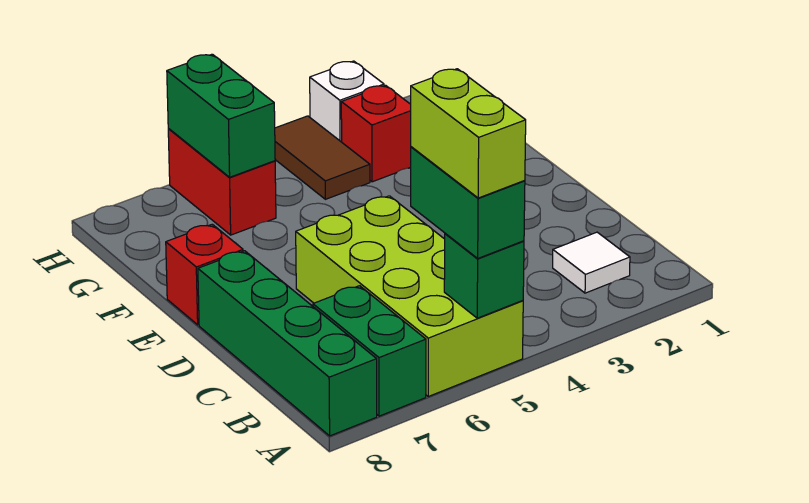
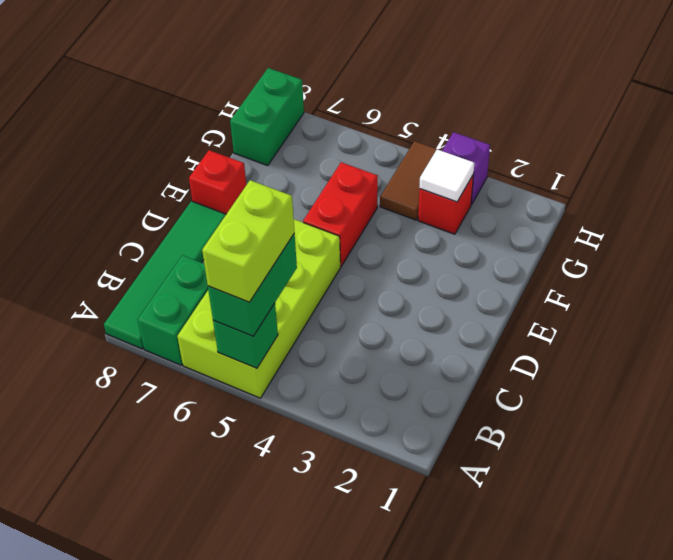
green 1x4 brick [198,251,377,436] -> green 1x4 tile [104,201,226,349]
white 1x1 tile [553,232,630,293] -> white 1x1 tile moved to [419,149,474,202]
red 1x2 brick [168,129,276,235] -> red 1x2 brick moved to [303,162,378,266]
green 1x2 brick [167,54,275,177] -> green 1x2 brick moved to [230,68,304,165]
white 1x1 brick [310,61,384,142] -> purple 1x1 brick [442,132,490,205]

